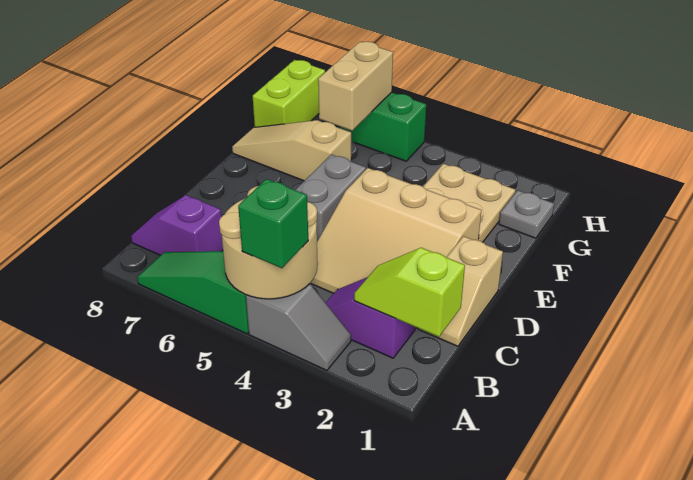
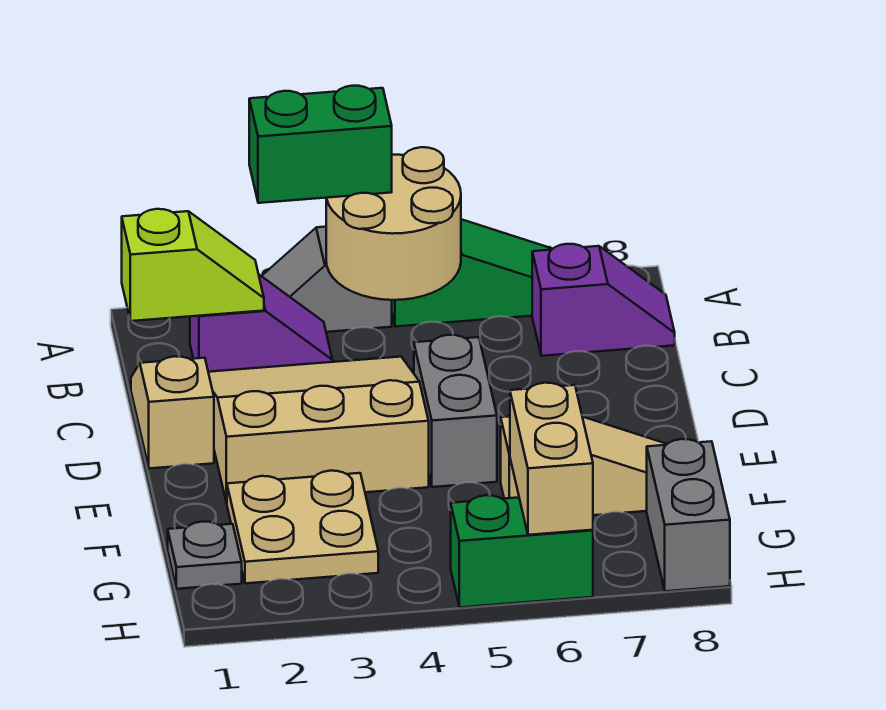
green 1x1 brick [238,179,308,268] -> green 1x2 brick [249,86,392,203]
lime 1x2 brick [253,60,325,127] -> grey 1x2 brick [647,439,730,591]

